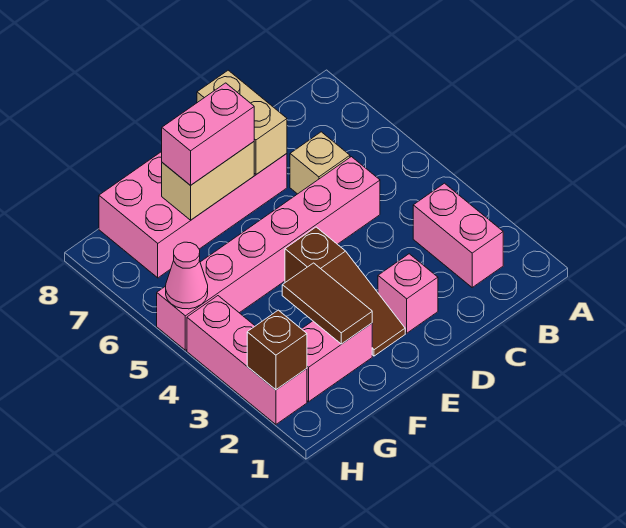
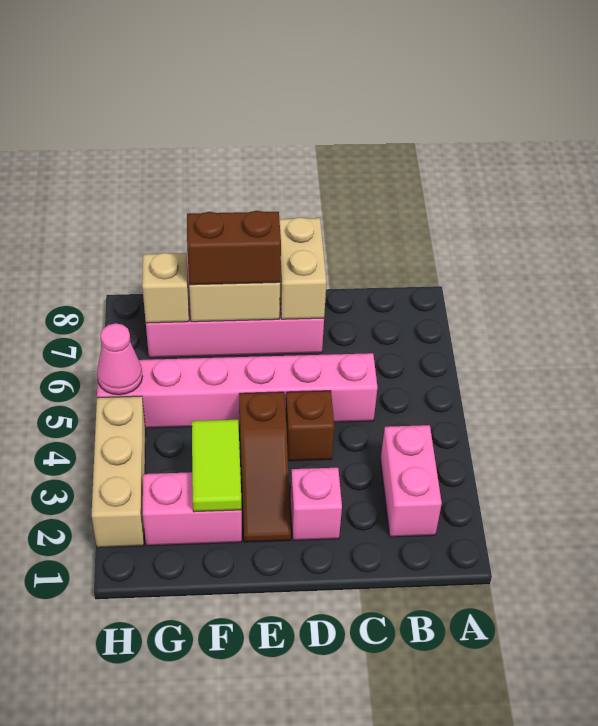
tan 1x1 brick [290,132,350,194] -> tan 1x1 brick moved to [142,253,189,323]
pink 1x2 brick [162,83,254,185] -> brown 1x2 brick [187,211,281,285]
brown 1x2 tile [282,263,372,344] -> lime 1x2 tile [192,420,242,512]
pink 1x3 brick [187,296,307,424] -> tan 1x3 brick [92,396,146,548]
brown 1x1 brick [247,310,307,390] -> brown 1x1 brick moved to [286,391,334,461]

